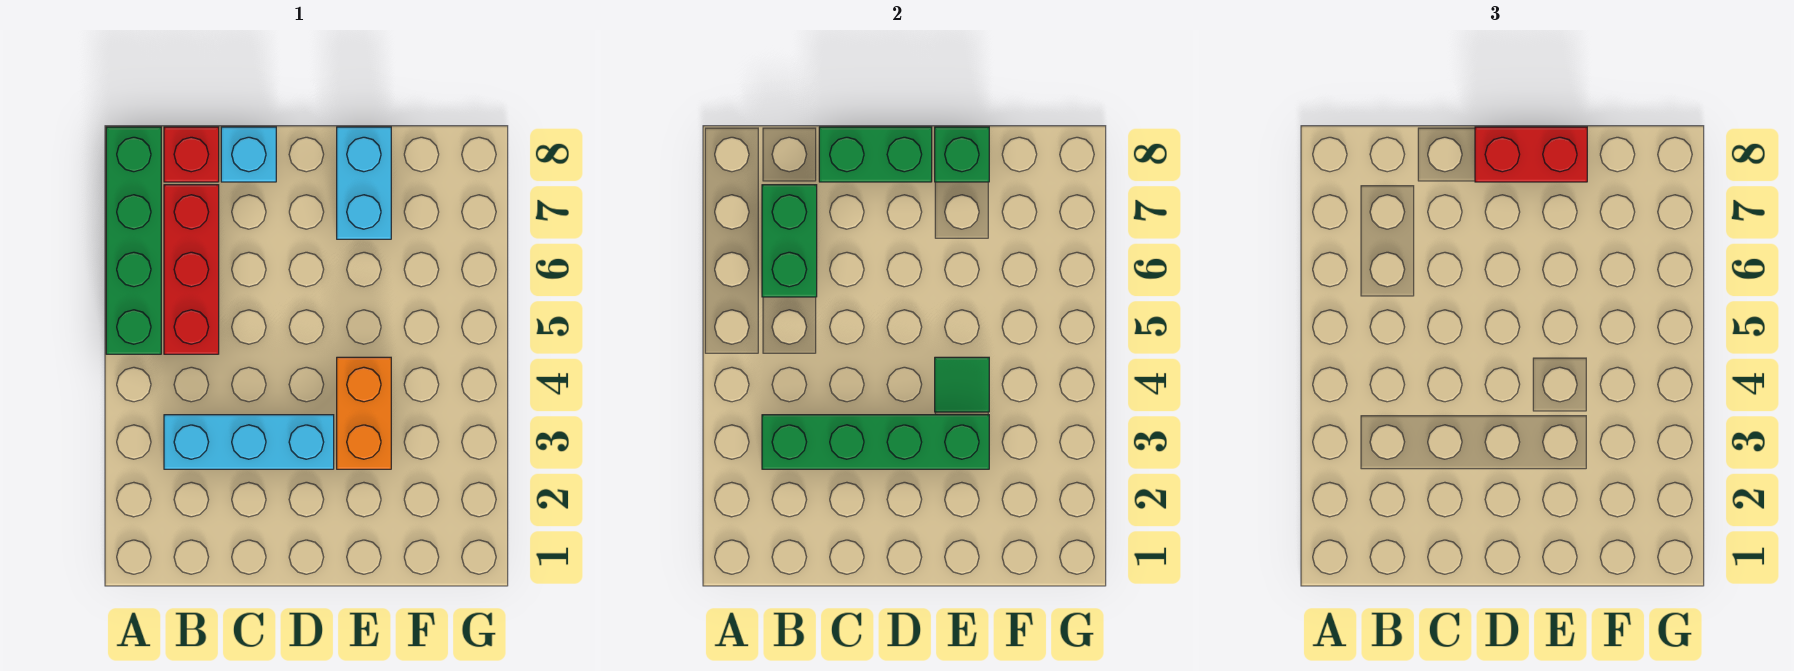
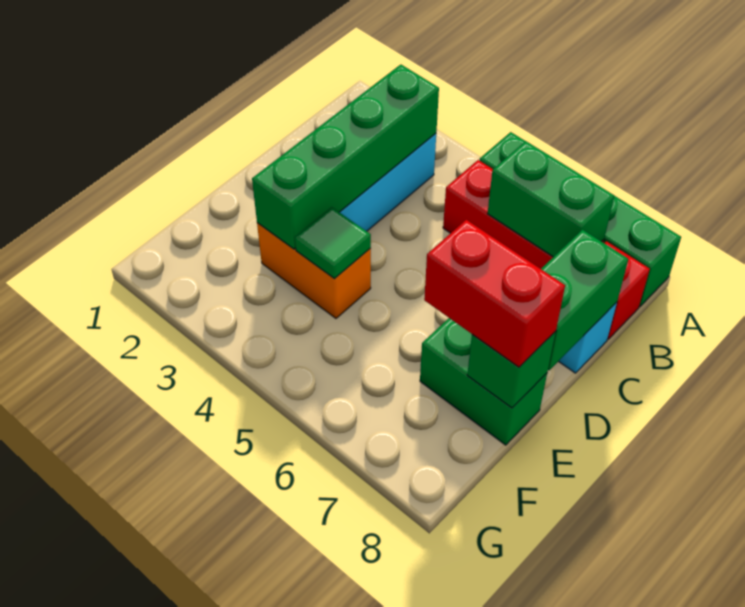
red 1x2 brick [1475,127,1587,182] -> red 1x2 brick turned to [424,220,565,367]
cyan 1x2 brick [337,127,391,239] -> green 1x2 brick [420,318,547,445]

